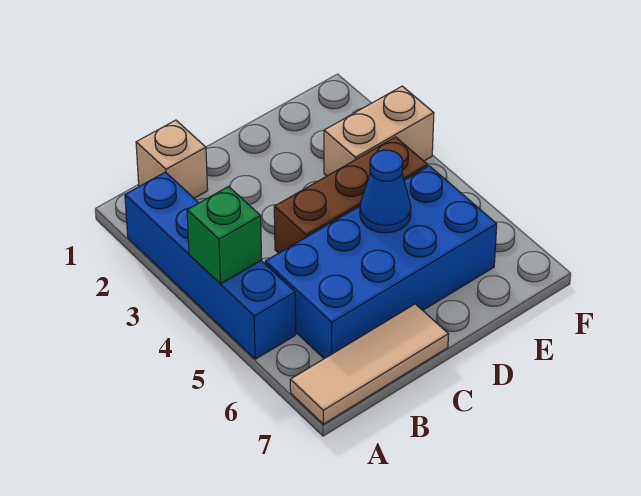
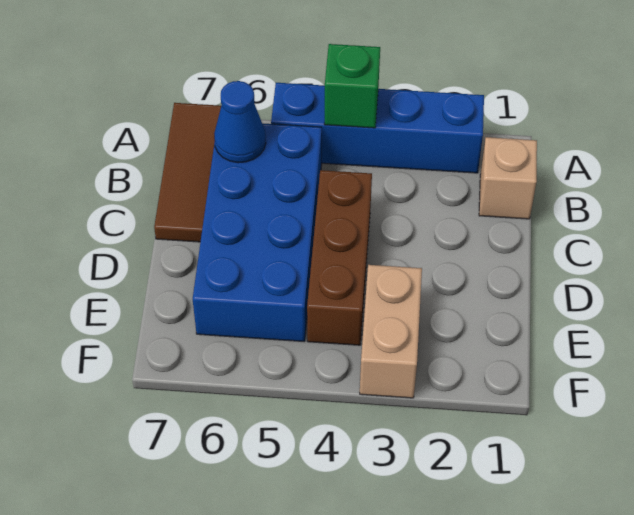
tan 1x3 tile [290,304,448,424] -> brown 1x3 tile [154,103,221,242]
blue 1x1 cone [360,150,411,233] -> blue 1x1 cone moved to [214,81,266,163]

